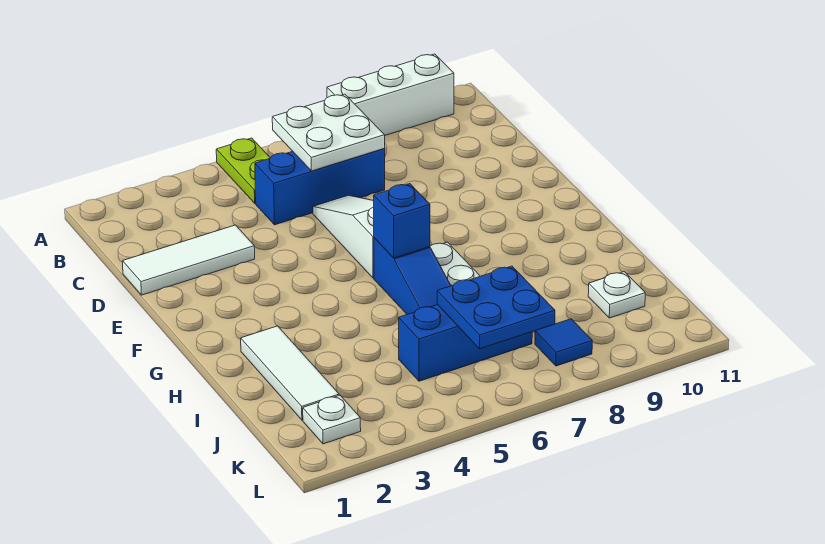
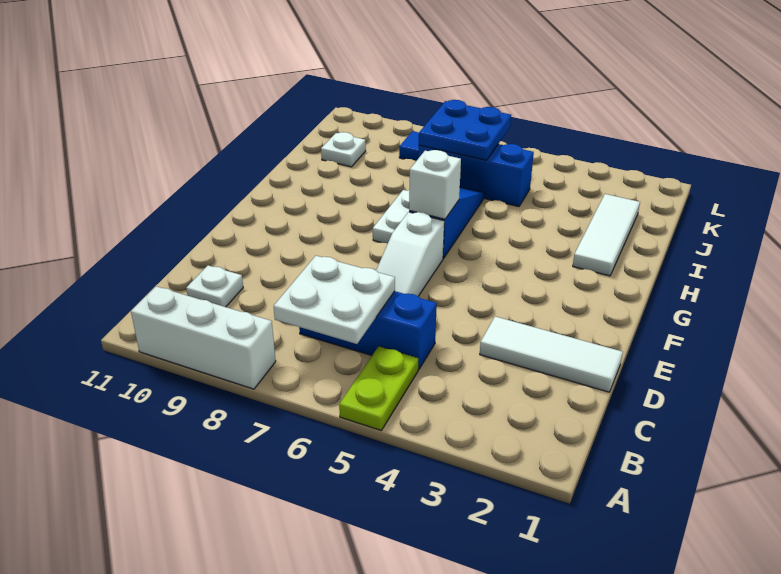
blue 1x1 brick [374,184,430,258] -> white 1x1 brick [409,150,461,219]
white 1x1 plate [303,395,361,444] -> white 1x1 plate moved to [186,265,243,307]

